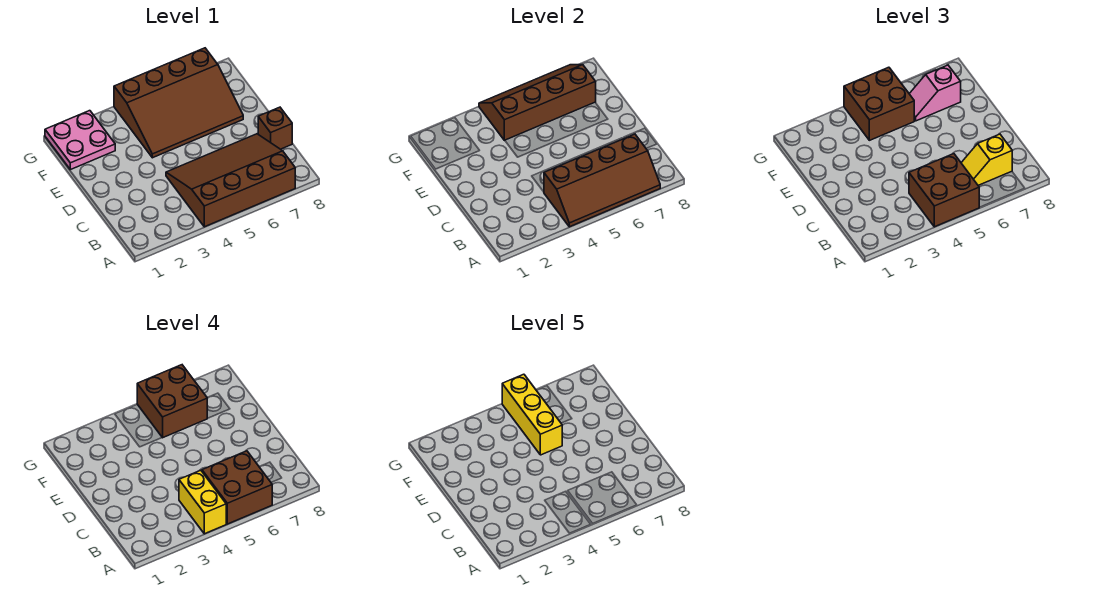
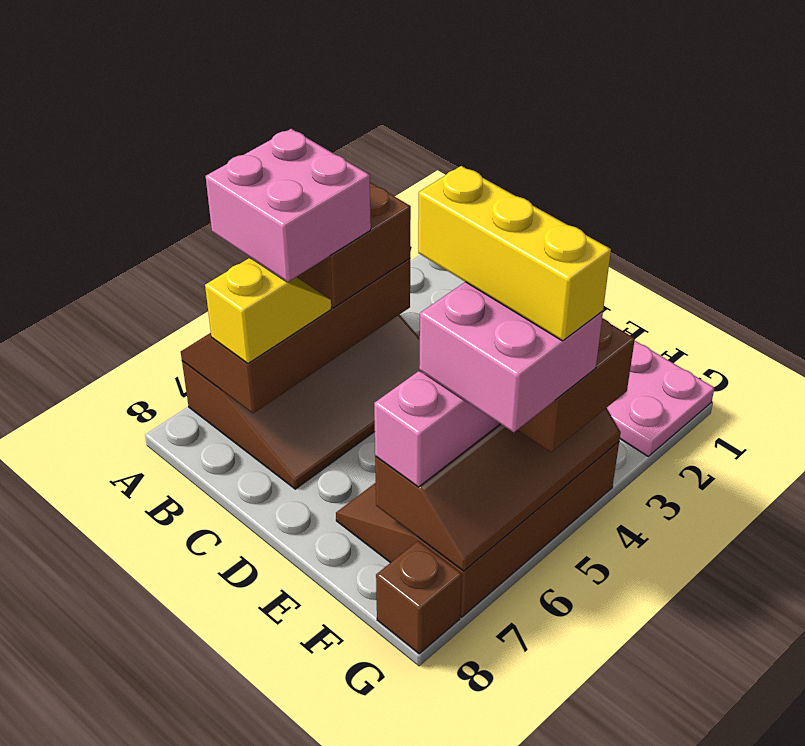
yellow 1x2 brick [179,470,226,534] -> none
brown 2x2 brick [202,451,272,524] -> pink 2x2 brick [206,129,371,282]
brown 1x1 brick [258,107,292,149] -> brown 1x1 brick moved to [376,541,462,654]
brown 2x2 brick [137,365,207,438] -> pink 2x2 brick [419,282,603,432]

